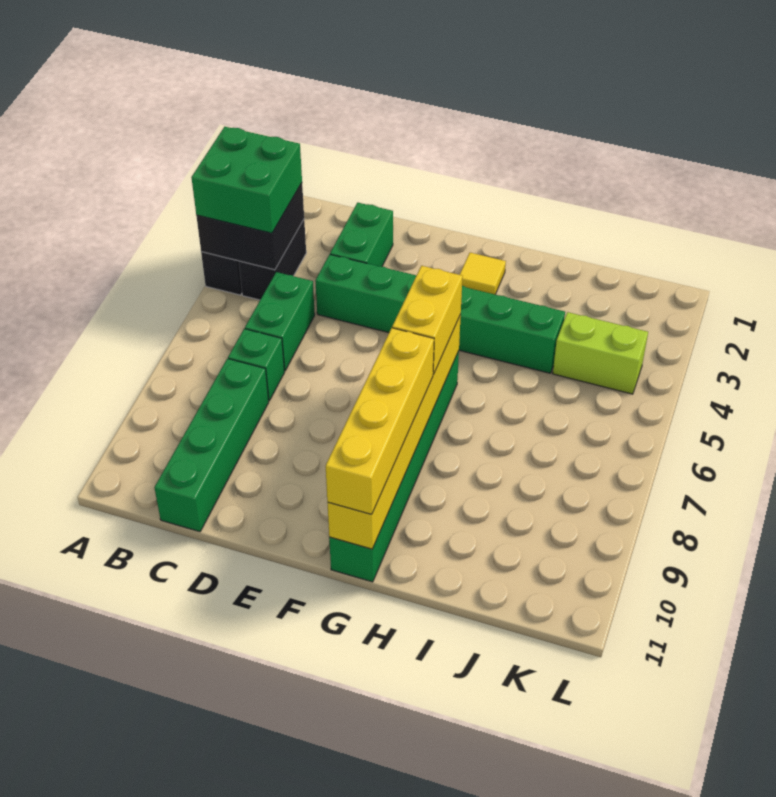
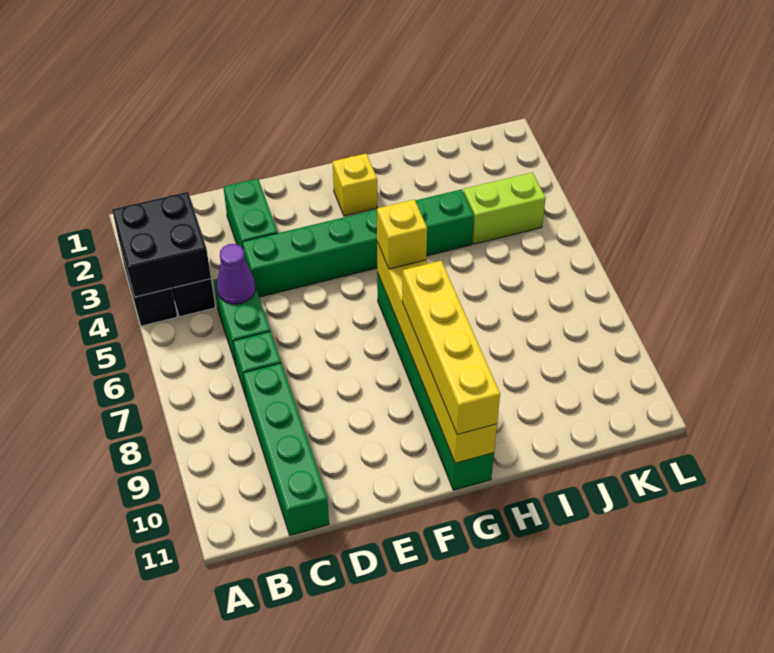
green 2x2 brick [191,127,302,233] -> none
none -> purple 1x1 cone [217,244,255,304]
yellow 1x1 tile [460,253,506,294] -> yellow 1x1 brick [333,154,377,216]
yellow 1x2 brick [392,266,463,374] -> yellow 1x1 brick [377,200,427,269]

